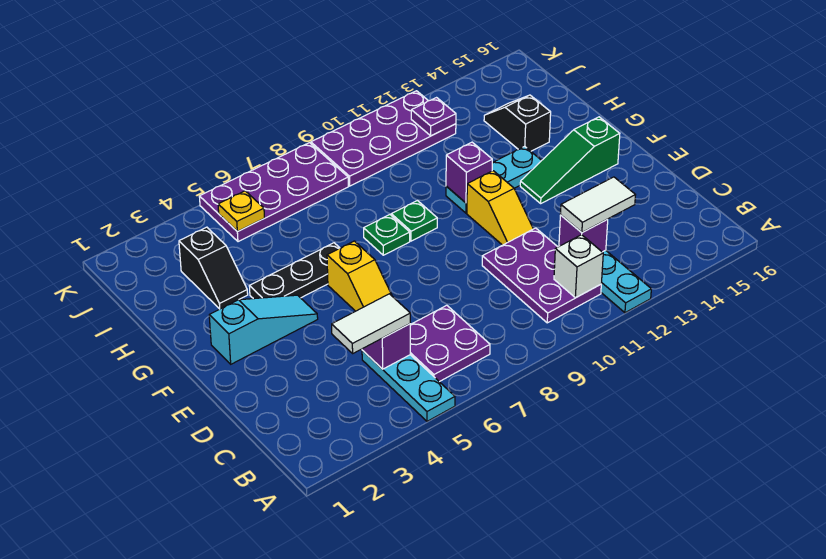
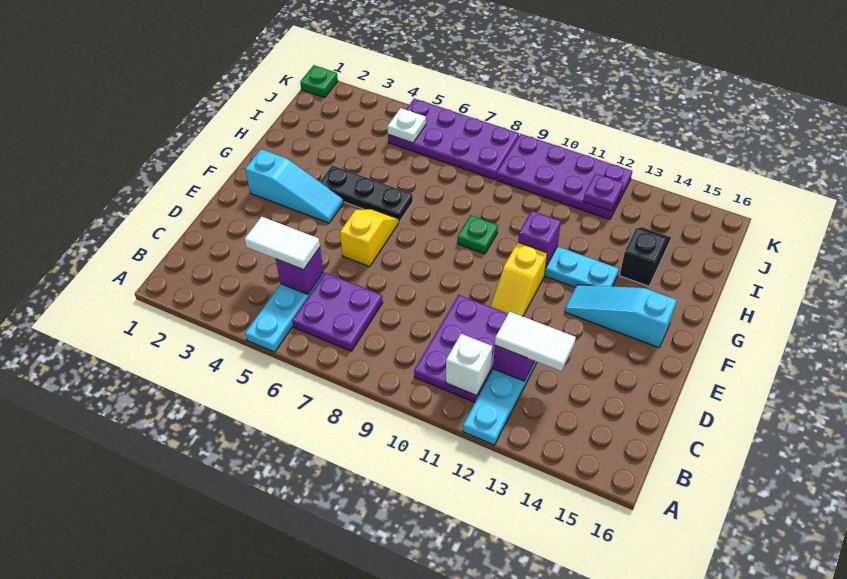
yellow 1x2 slope [327,241,392,311] -> yellow 1x2 slope turned to [340,209,399,267]
green 1x3 slope [520,117,620,203] -> cyan 1x3 slope [565,285,677,348]
green 1x1 plate [364,215,410,255] -> green 1x1 plate moved to [300,65,338,98]
black 1x2 slope [179,227,248,309] -> none
yellow 1x1 plate [218,191,264,232] -> white 1x1 plate [387,108,426,143]

